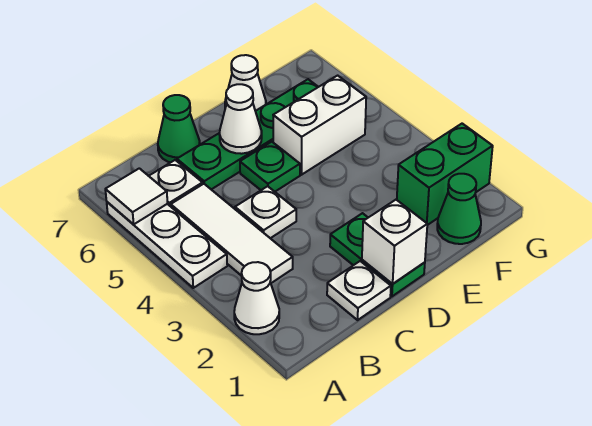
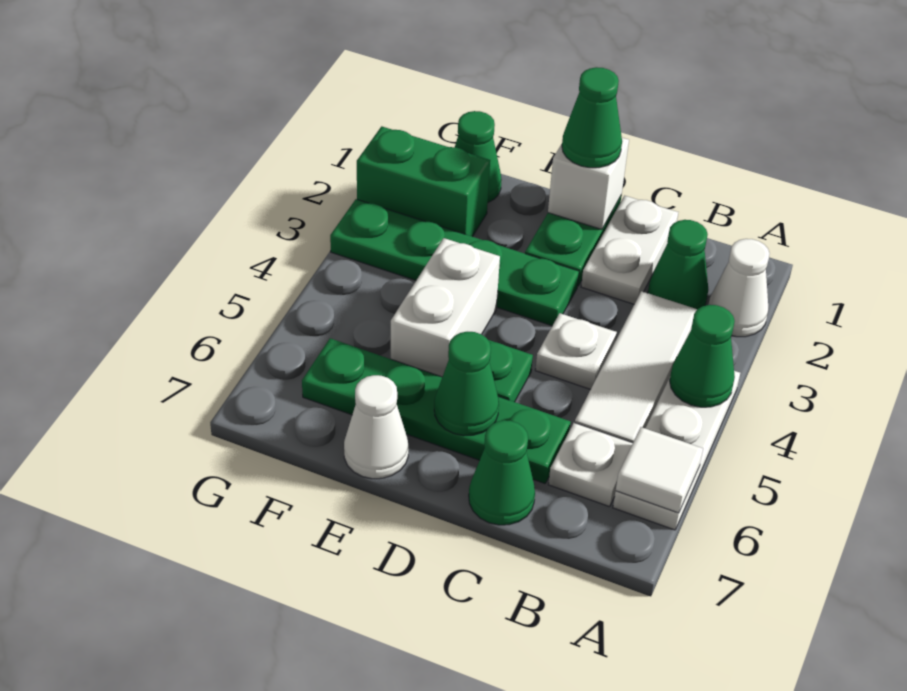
none -> green 1x1 cone [670,305,735,407]
none -> green 1x1 cone [648,220,708,309]
white 1x1 plate [327,261,391,320] -> white 1x2 plate [581,196,678,304]
none -> green 1x1 cone [562,67,622,168]
none -> green 1x4 plate [330,199,579,326]
white 1x1 cone [219,84,262,154] -> green 1x1 cone [434,332,499,436]
white 1x2 brick [273,76,366,175] -> white 1x2 brick turned to [391,238,500,377]

